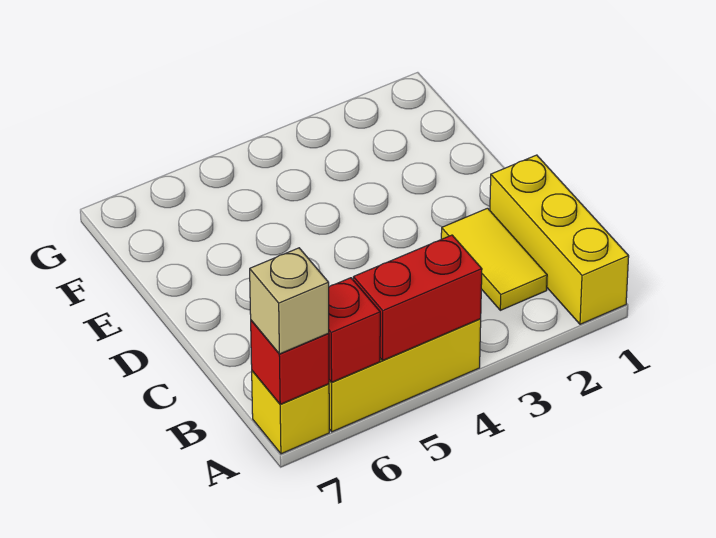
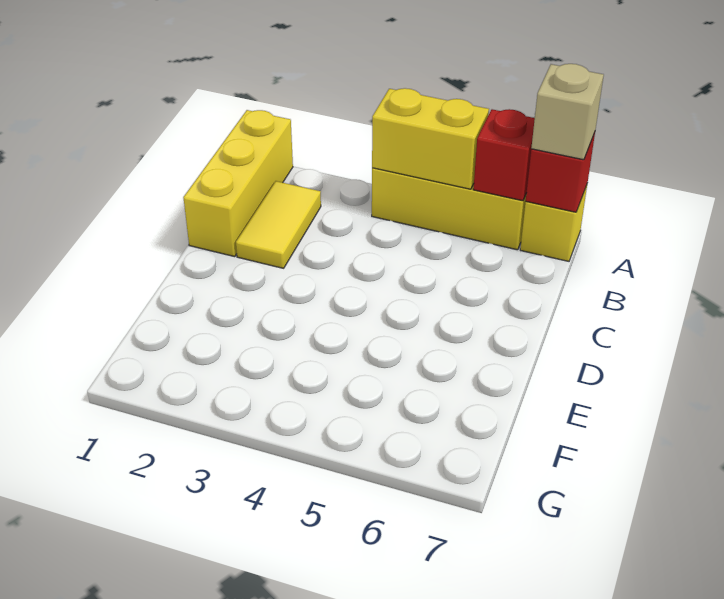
red 1x2 brick [353,235,482,361] -> yellow 1x2 brick [372,88,489,189]

